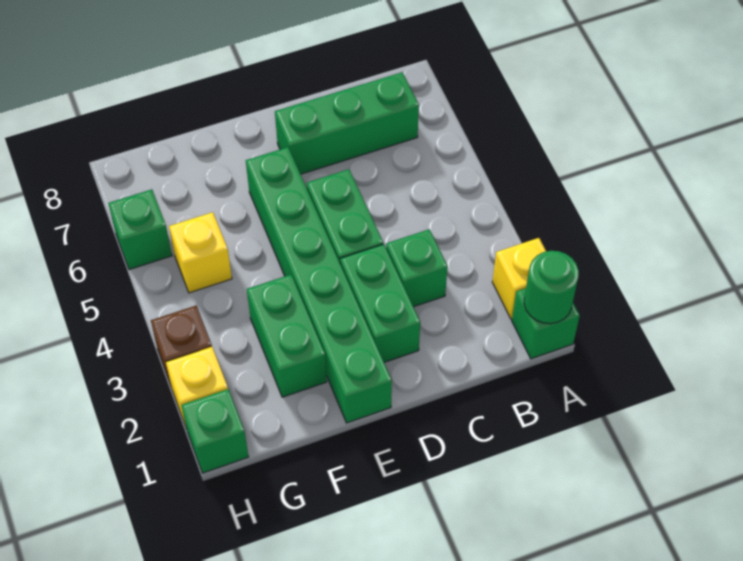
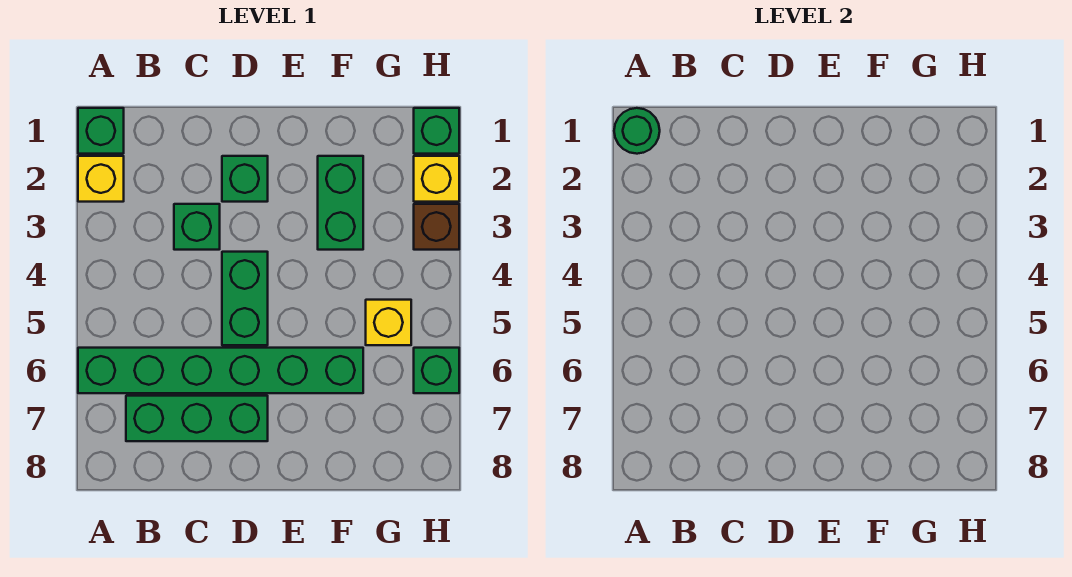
green 1x2 brick [340,244,420,362] -> green 1x1 brick [222,156,268,202]
green 1x6 brick [246,147,392,423] -> green 1x6 brick turned to [78,348,363,393]

